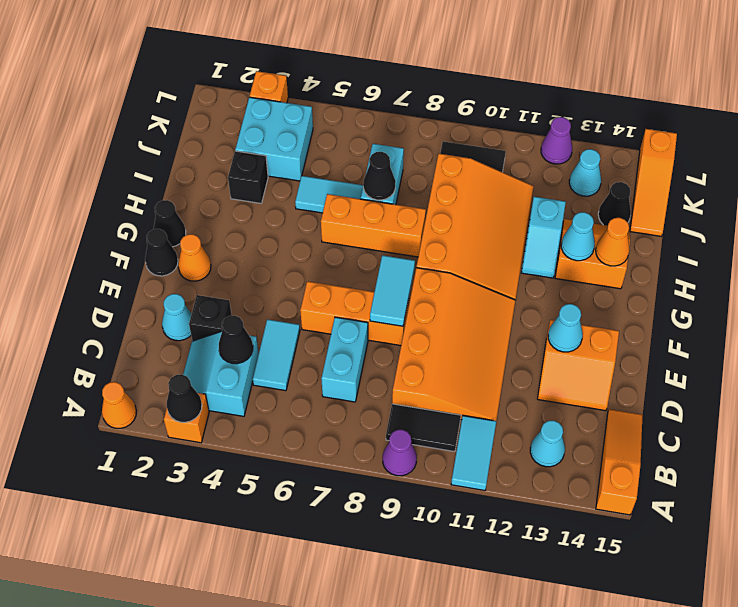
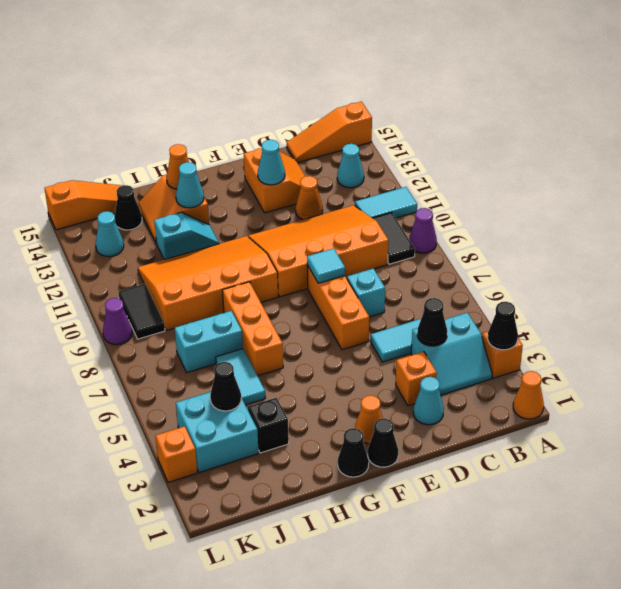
cyan 1x2 brick [321,317,368,402] -> cyan 1x1 brick [347,269,385,317]
black 1x1 brick [189,295,232,341] -> orange 1x1 brick [396,352,437,406]
none -> orange 1x1 cone [296,176,323,220]
cyan 1x2 tile [370,255,415,326] -> cyan 1x1 tile [307,248,345,283]
black 1x1 cone [363,152,396,200] -> black 1x1 cone moved to [210,362,241,411]
purple 1x1 cone [541,117,572,164] -> purple 1x1 cone moved to [103,298,132,345]

